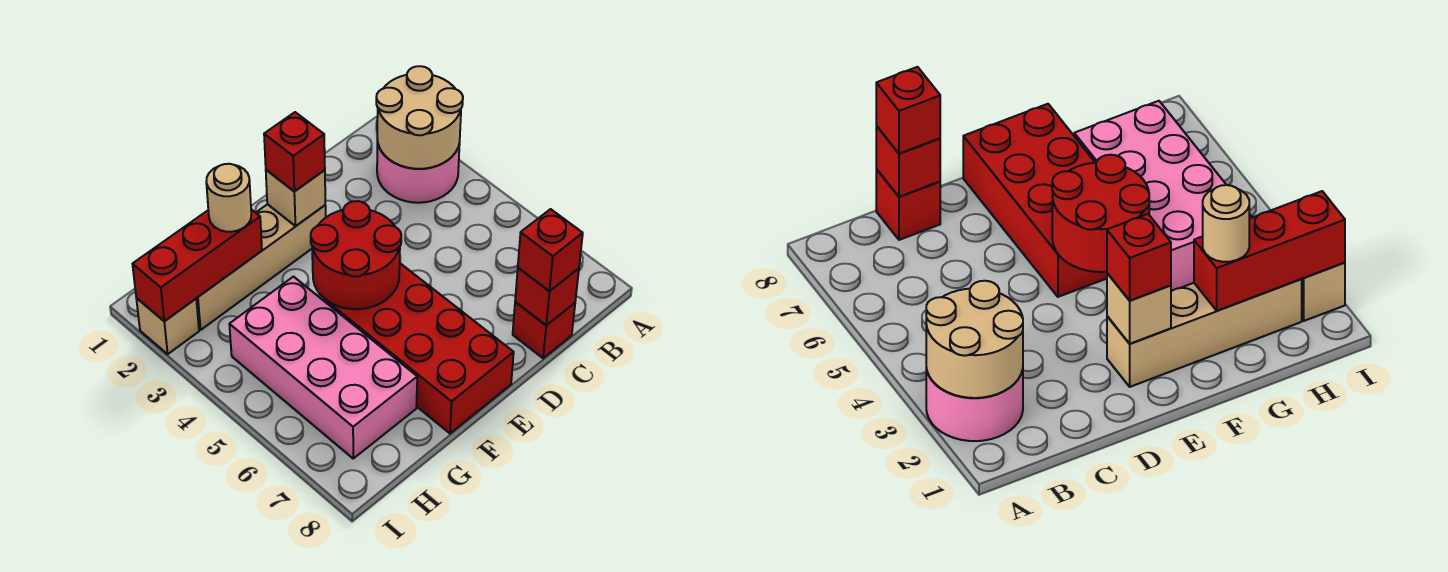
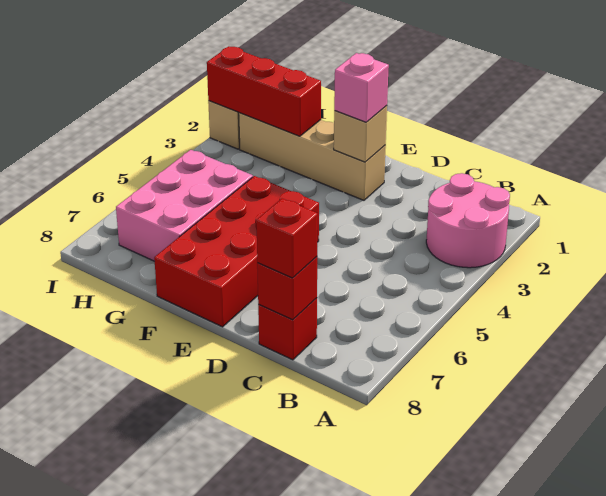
tan 2x2 round brick [376,66,463,169] -> none
red 1x1 brick [264,112,325,192] -> pink 1x1 brick [334,53,389,122]
red 2x2 round brick [311,201,401,309] -> none
tan 1x1 round brick [206,164,251,232] -> none
pink 2x4 brick [229,277,417,458] -> pink 2x3 brick [116,150,253,261]

